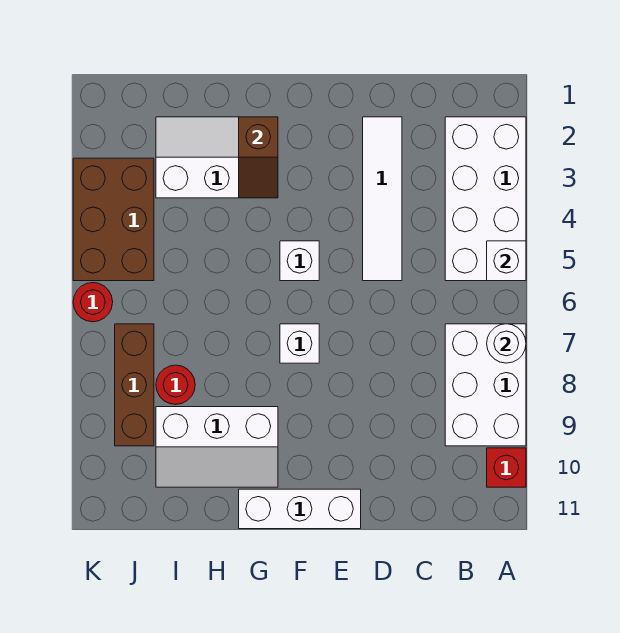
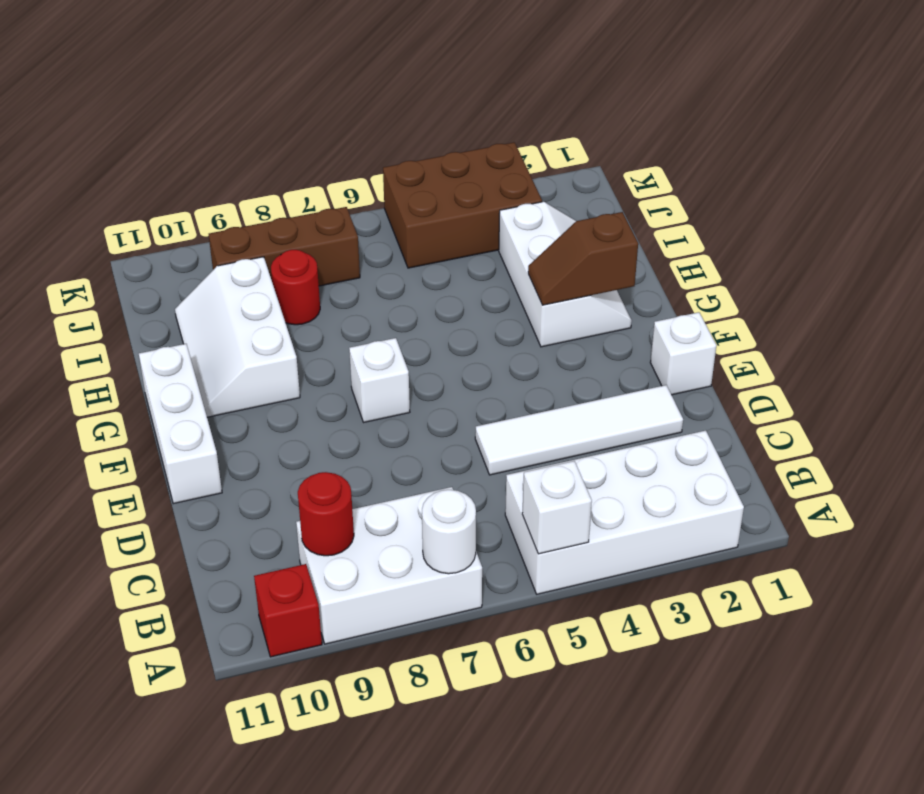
white 1x1 brick [280,241,319,281] -> white 1x1 brick moved to [650,312,717,395]
red 1x1 round brick [73,283,113,322] -> red 1x1 round brick moved to [298,472,354,556]

